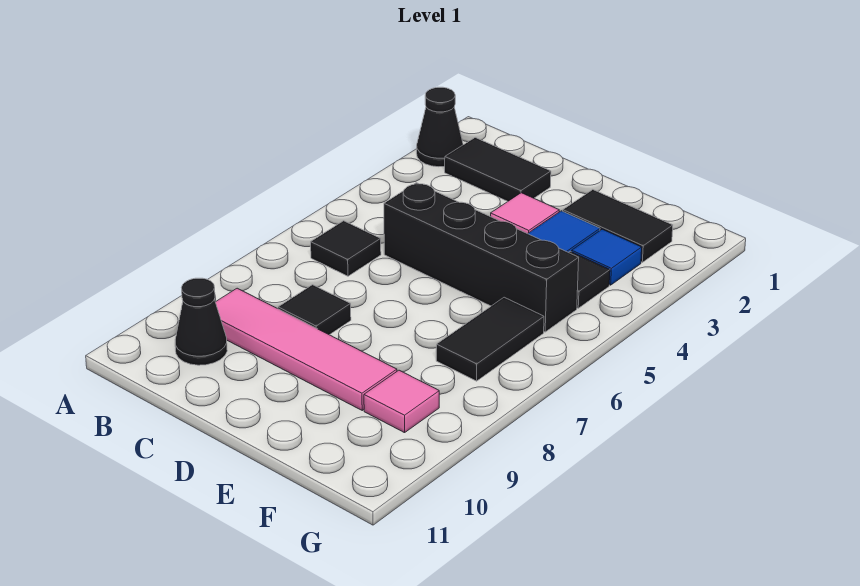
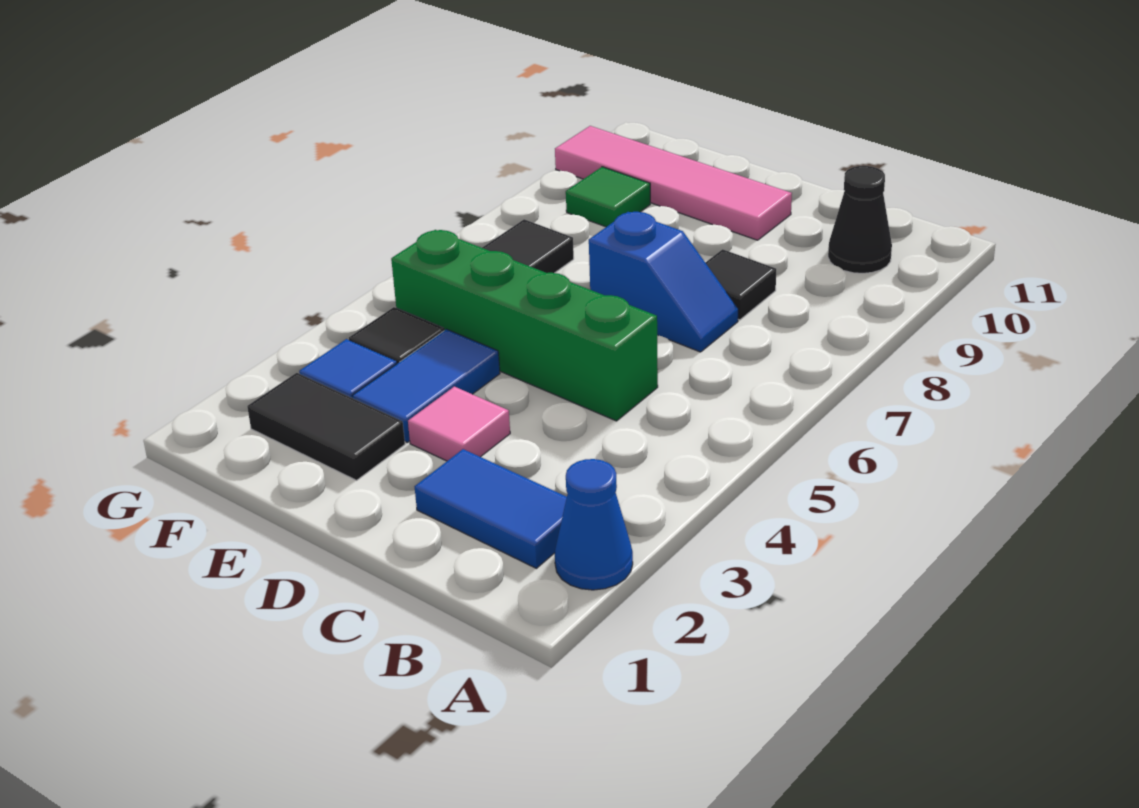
black 1x1 cone [417,87,463,167] -> blue 1x1 cone [555,459,633,590]
black 1x2 tile [445,138,551,202] -> blue 1x2 tile [415,449,567,568]
black 1x1 tile [311,221,381,276] -> none
pink 1x4 tile [216,288,397,410] -> pink 1x4 tile moved to [555,126,792,240]
black 1x4 brick [384,183,579,332] -> green 1x4 brick [391,230,658,421]
none -> blue 1x2 slope [589,212,738,352]
pink 1x1 tile [364,370,439,433] -> green 1x1 tile [566,167,650,227]

